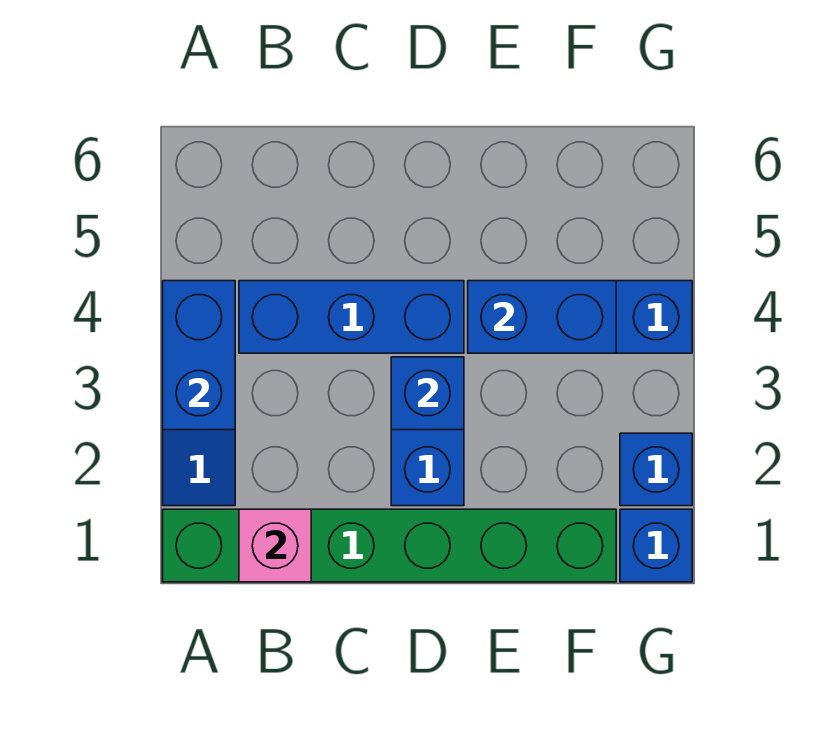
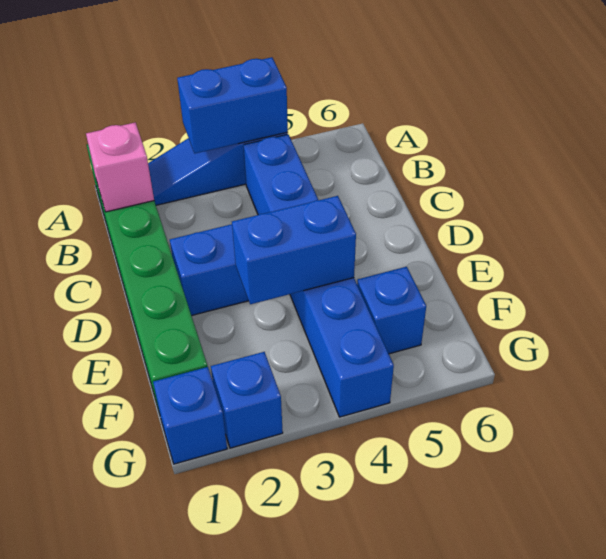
blue 1x1 brick [391,357,464,430] -> blue 1x1 brick moved to [357,267,426,354]
blue 1x2 brick [468,281,616,353] -> blue 1x2 brick turned to [232,196,356,304]

